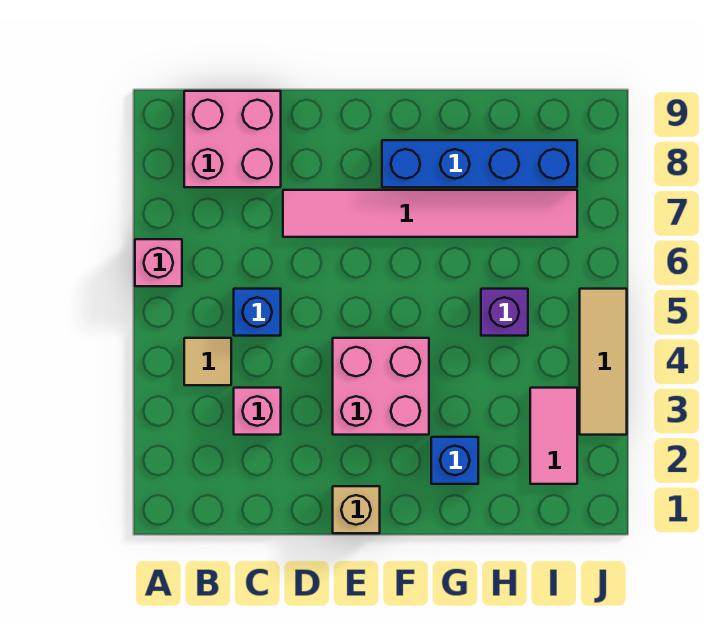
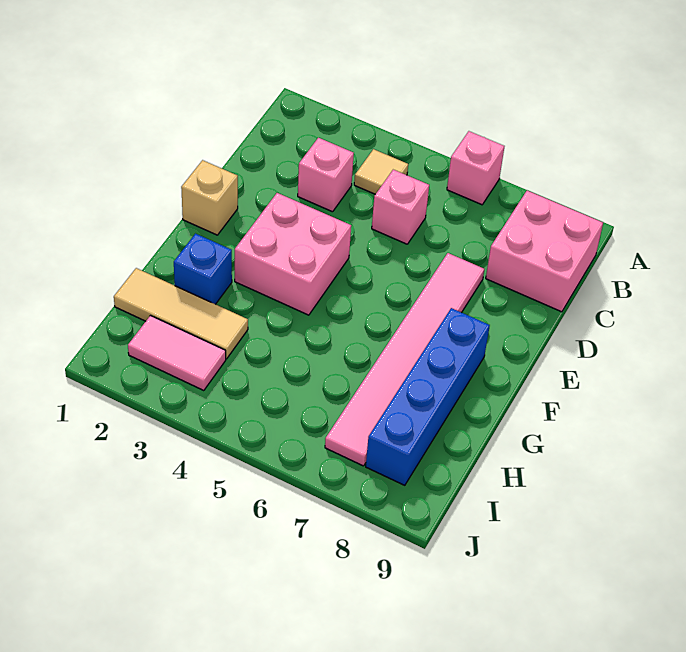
blue 1x1 brick [234,289,281,336] -> pink 1x1 brick [372,170,429,244]
purple 1x1 brick [481,289,528,336] -> none
tan 1x3 tile [580,289,627,435] -> tan 1x3 tile moved to [114,268,248,359]

